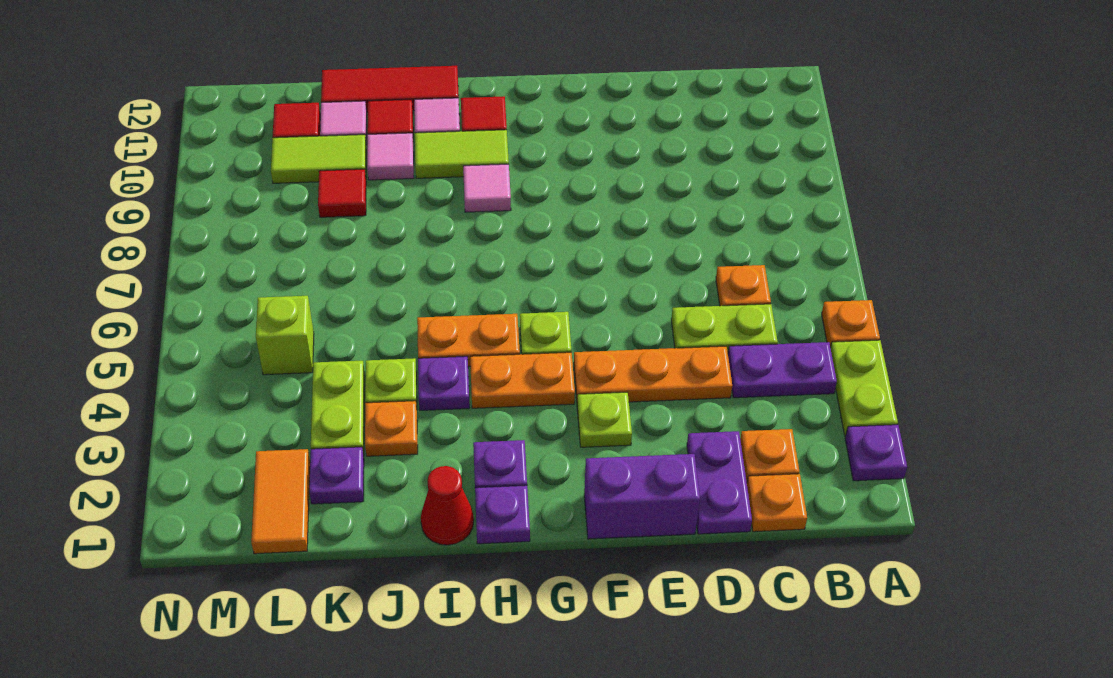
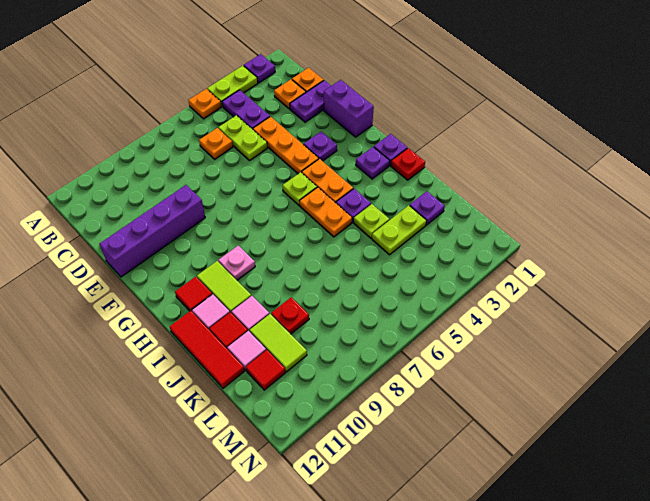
none -> purple 1x4 brick [100,185,205,277]
lime 1x1 plate [577,392,632,447] -> purple 1x1 plate [304,132,337,161]
pink 1x1 tile [463,164,511,212] -> pink 1x1 plate [218,246,255,280]
red 1x1 cone [421,466,474,545] -> red 1x1 plate [391,148,425,180]
orange 1x1 plate [365,401,418,456] -> none
red 1x1 tile [318,169,366,217] -> red 1x1 plate [271,297,309,334]
orange 1x2 tile [251,449,310,554] -> none
lime 1x1 brick [256,296,314,375] -> none

